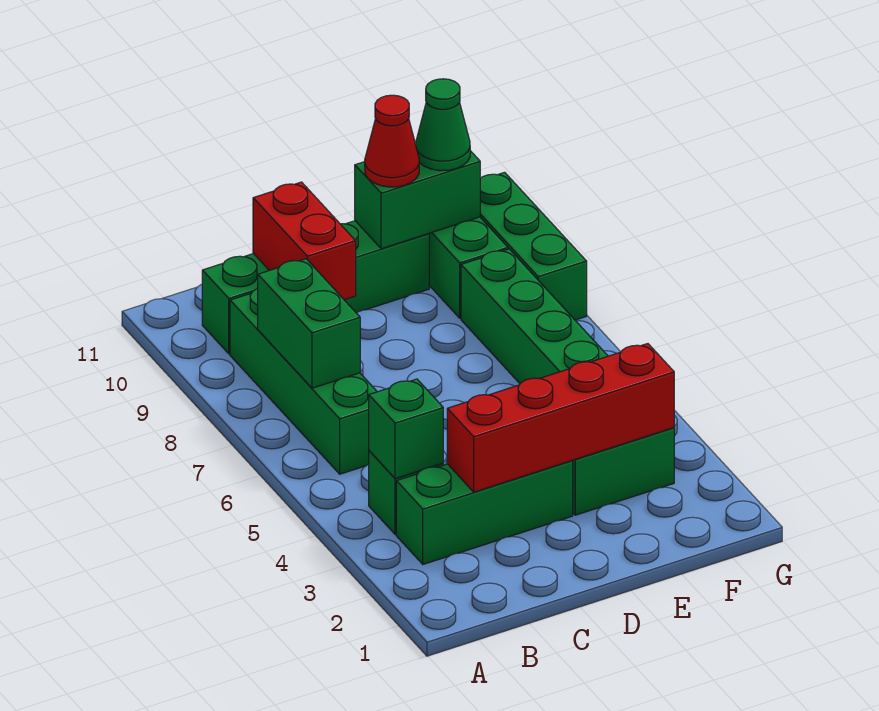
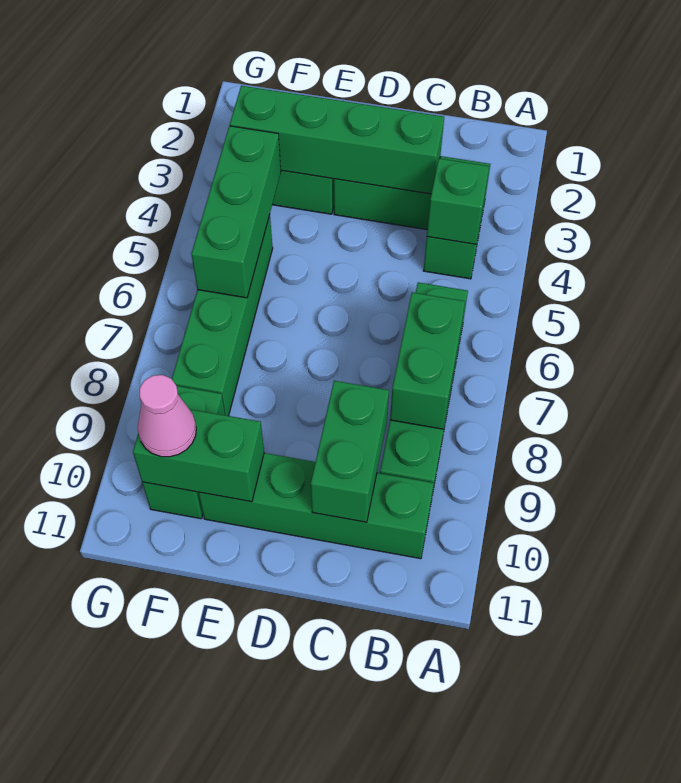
red 1x4 brick [447,344,674,492] -> green 1x4 brick [230,86,444,194]
red 1x2 brick [253,182,356,300] -> green 1x2 brick [311,381,389,522]
red 1x1 cone [365,95,419,187] -> none
green 1x1 cone [416,79,470,171] -> pink 1x1 cone [138,375,196,457]
green 1x3 brick [480,172,587,320] -> green 1x3 brick moved to [191,126,281,298]

